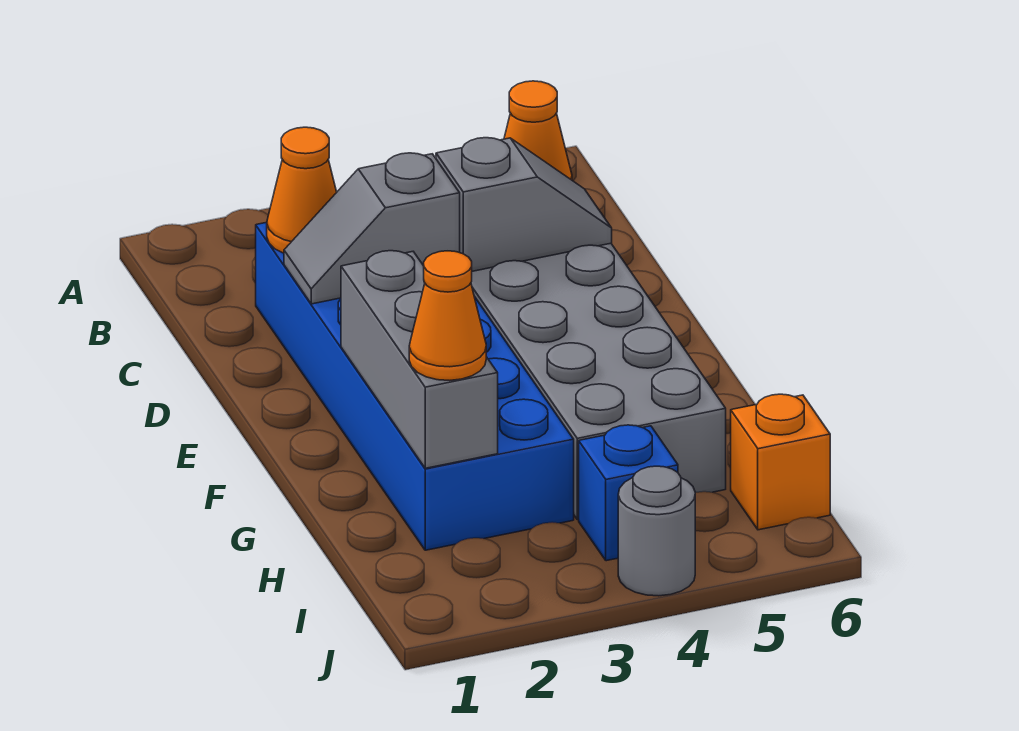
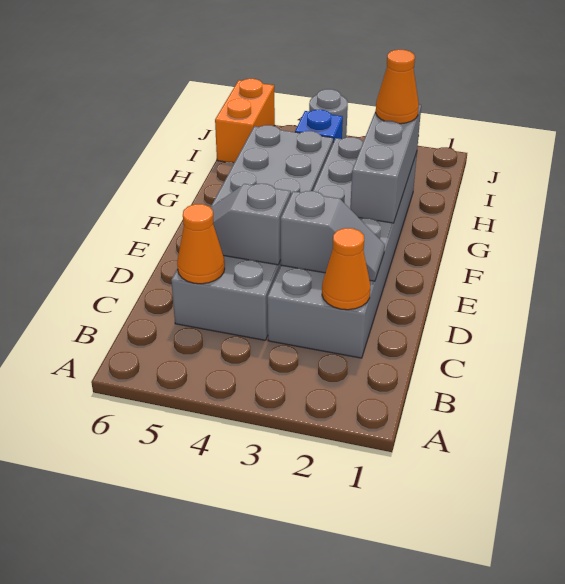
blue 2x6 brick [256,222,574,550] -> grey 2x6 brick [267,137,417,358]
orange 1x1 brick [731,394,830,530] -> orange 1x2 brick [215,79,275,162]

